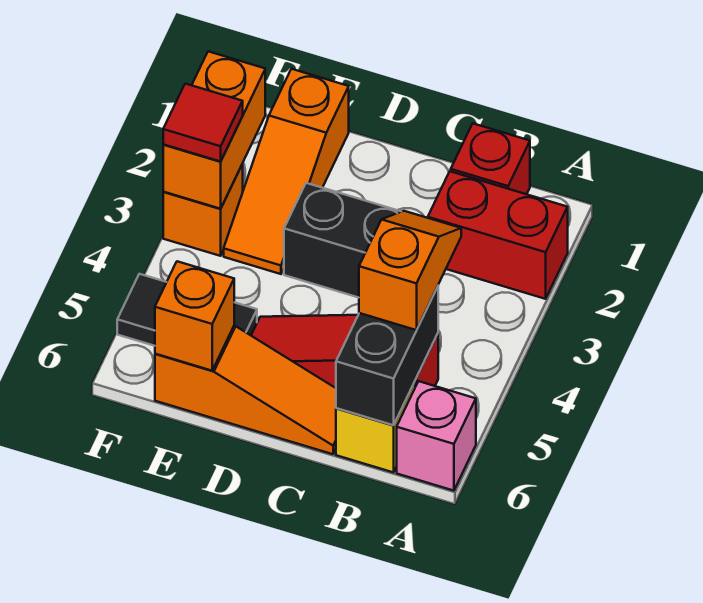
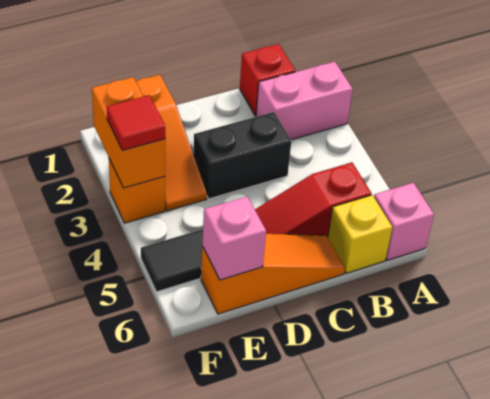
red 1x2 brick [428,171,568,299] -> pink 1x2 brick [256,62,353,140]
orange 1x2 slope [359,211,461,330] -> none
black 1x2 brick [336,287,438,425] -> none
orange 1x1 brick [155,261,234,371] -> pink 1x1 brick [202,197,266,280]

